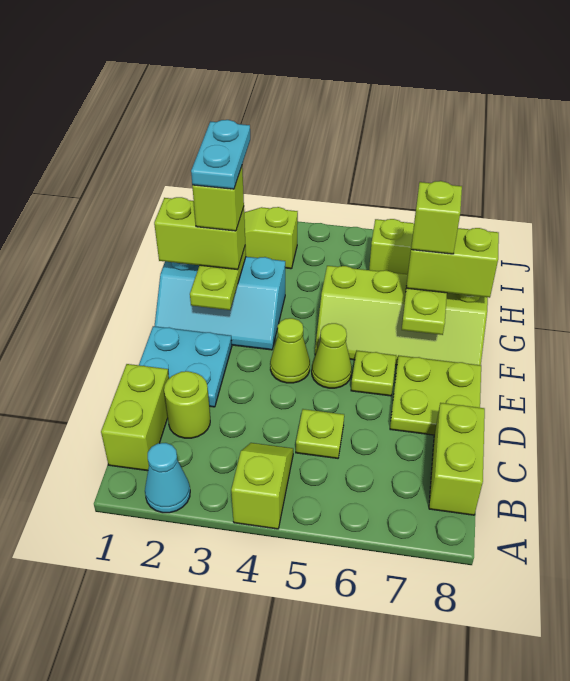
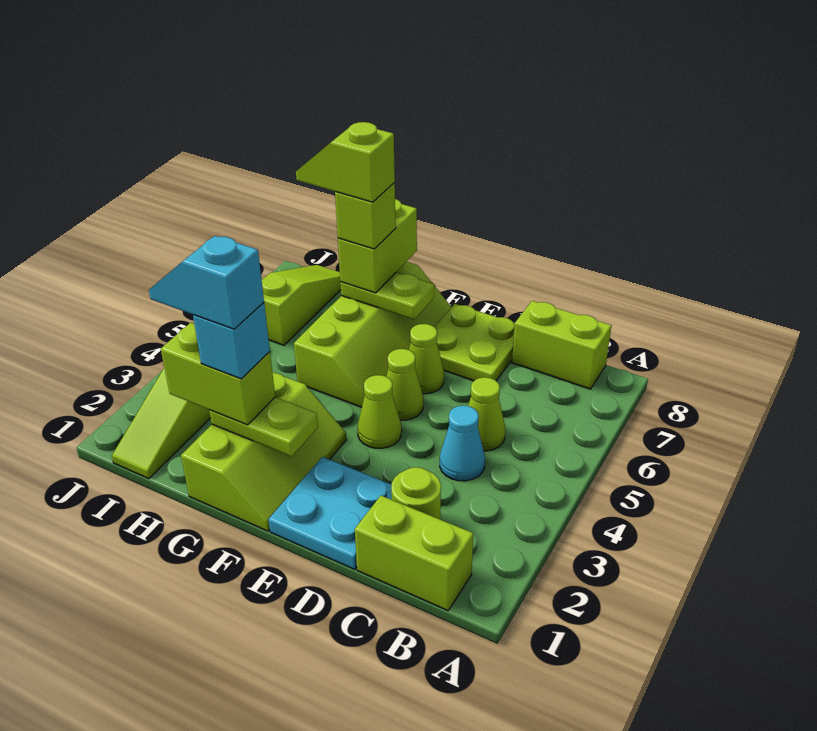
cyan 1x1 cone [145,443,190,513] -> cyan 1x1 cone moved to [440,406,485,481]
lime 1x2 slope [231,443,293,529] -> lime 1x2 slope moved to [296,122,395,202]
lime 1x1 plate [296,409,344,458] -> lime 1x1 cone [468,377,505,451]
lime 1x1 plate [351,351,396,396] -> lime 1x1 cone [409,324,444,394]
cyan 2x3 slope [155,257,285,350] -> lime 2x3 slope [181,372,346,531]
lime 1x2 brick [154,197,245,270] -> lime 1x2 brick turned to [161,323,275,425]
lime 1x1 brick [192,167,244,231] -> cyan 1x1 brick [193,303,270,379]
cyan 1x2 plate [191,120,250,189] -> cyan 1x2 slope [149,236,264,329]

